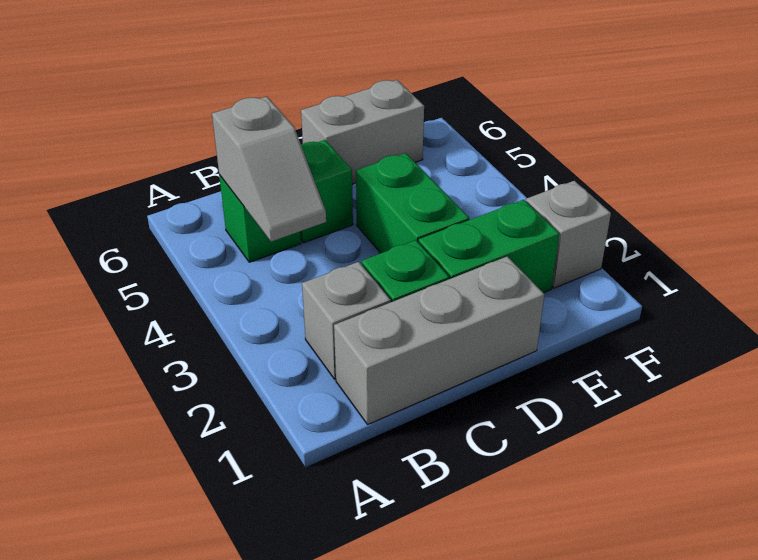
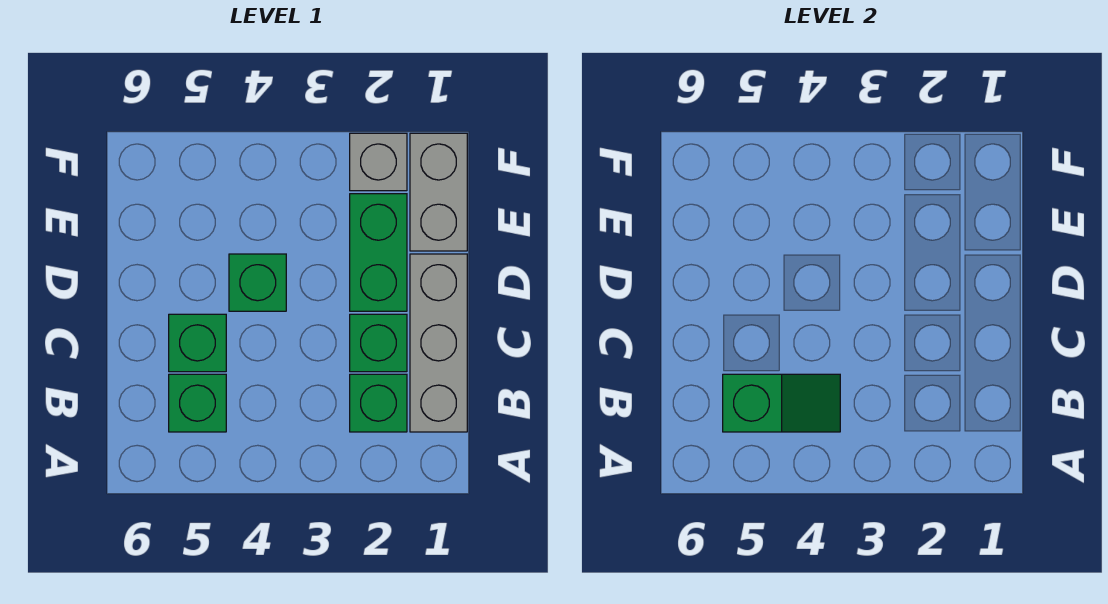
grey 1x1 brick [302,262,391,379] -> green 1x1 brick [350,374,407,432]
grey 1x2 slope [212,97,326,242] -> green 1x2 slope [723,374,840,432]
green 1x2 brick [356,153,469,253] -> green 1x1 brick [229,254,286,311]
grey 1x2 brick [301,80,424,184] -> grey 1x2 brick moved to [410,133,467,251]

